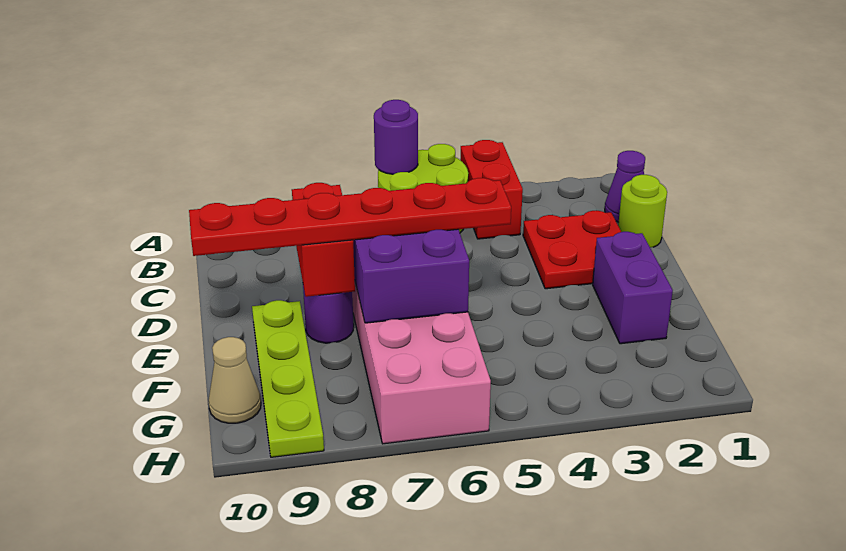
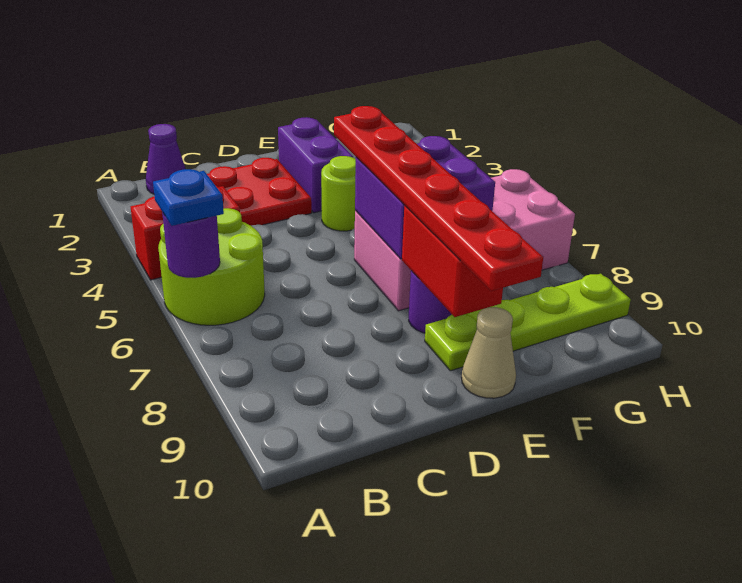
none -> blue 1x1 plate [153,169,224,226]
lime 1x1 round brick [618,175,667,247] -> lime 1x1 round brick moved to [321,156,356,231]
red 1x2 brick [292,183,355,297] -> red 1x2 brick turned to [402,206,503,317]
purple 1x2 brick [593,232,673,344] -> purple 1x2 brick turned to [278,117,353,213]
tan 1x1 cone [209,337,261,423] -> tan 1x1 cone moved to [462,307,516,398]

